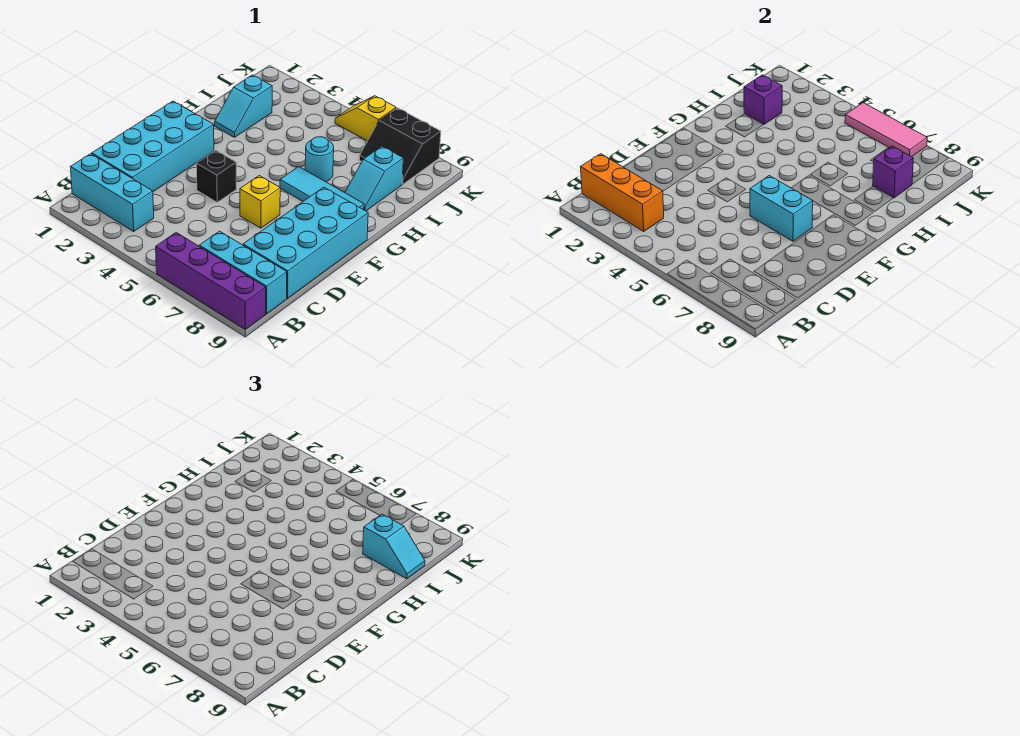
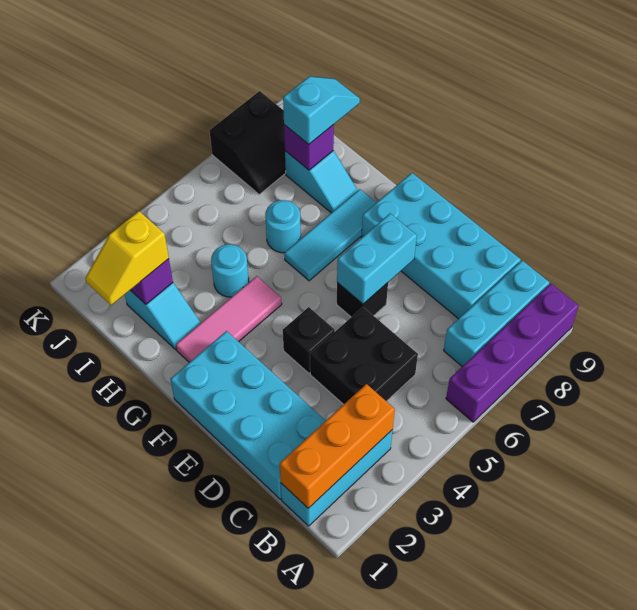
none -> black 2x2 brick [310,307,418,405]
yellow 1x1 brick [240,176,280,228] -> black 1x1 brick [337,283,388,317]
none -> cyan 1x1 round brick [211,244,249,297]
yellow 1x2 slope [335,96,396,141] -> yellow 1x2 slope moved to [85,211,169,305]
pink 1x3 tile [845,103,927,157] -> pink 1x3 tile moved to [176,276,282,362]

